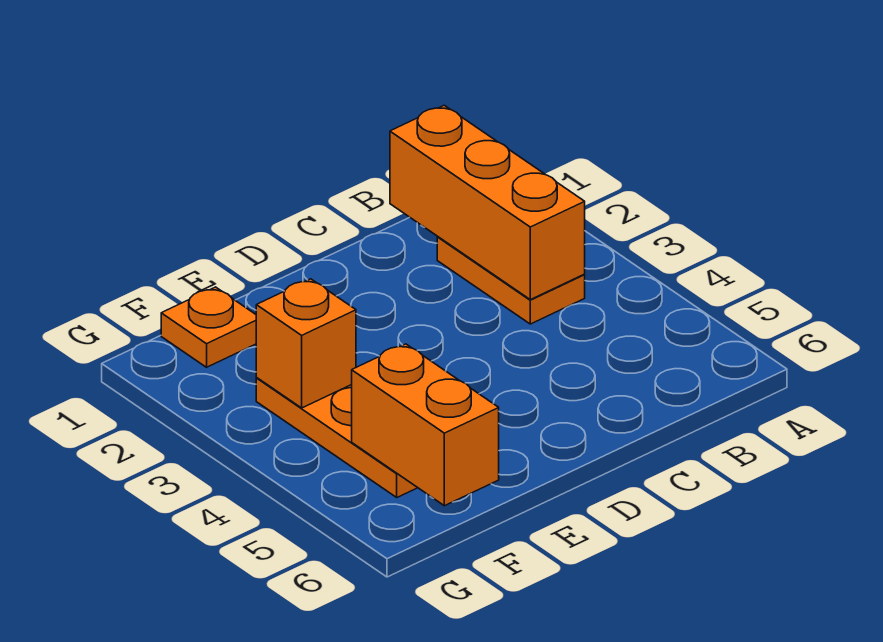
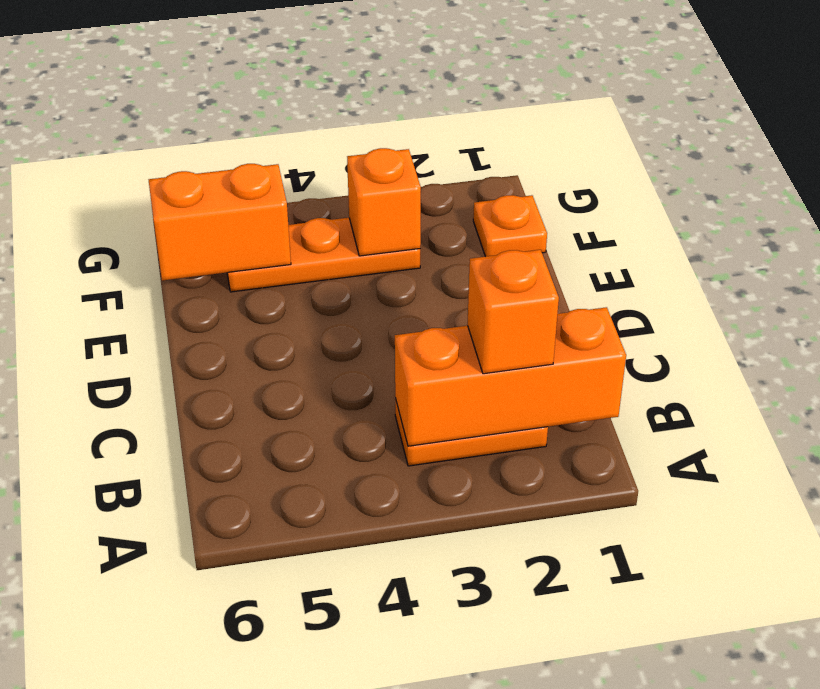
none -> orange 1x1 brick [467,250,559,374]

